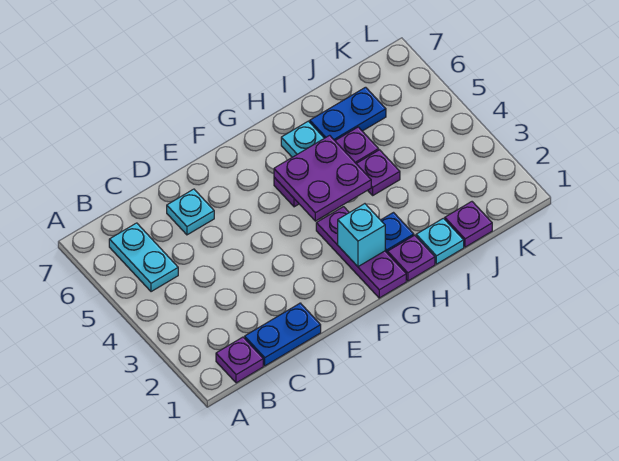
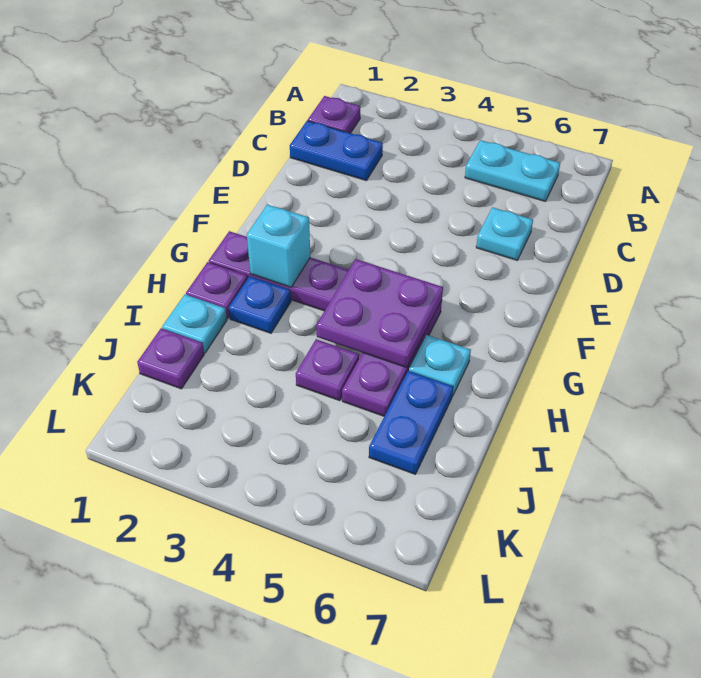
blue 1x2 plate [245,303,321,366] -> blue 1x2 plate turned to [290,121,383,181]

